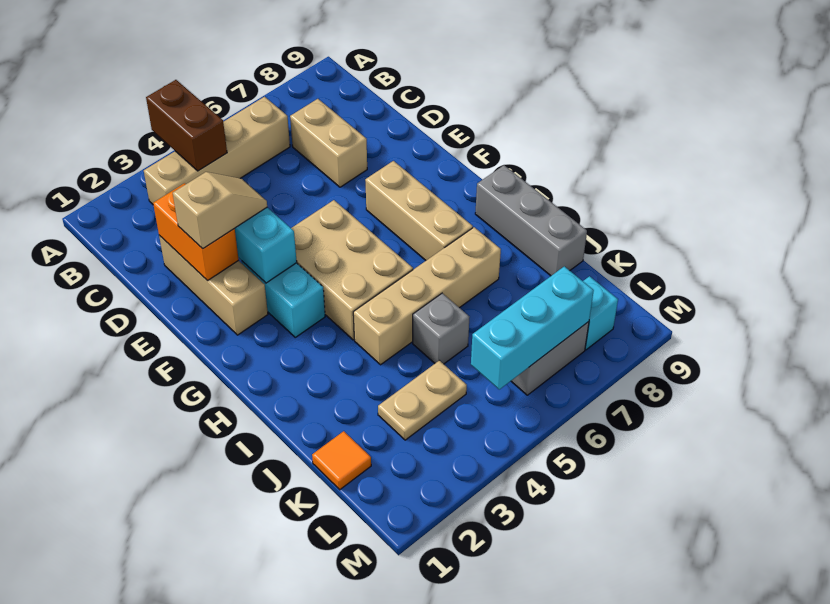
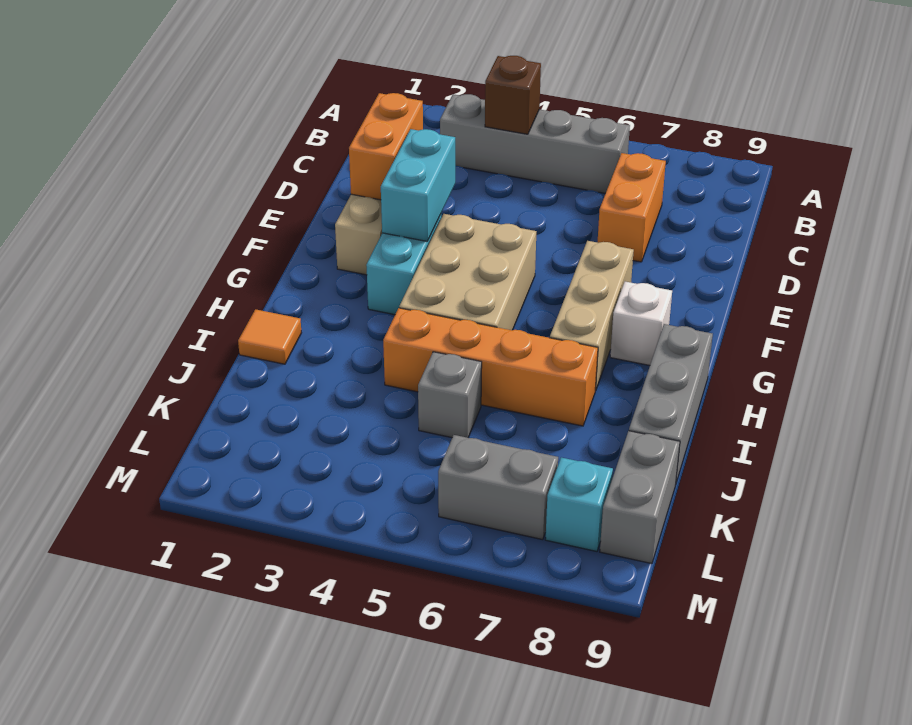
brown 1x2 brick [146,80,227,171] -> brown 1x1 brick [485,56,541,134]
tan 1x4 brick [144,97,290,204] -> grey 1x4 brick [440,94,630,193]
tan 1x2 brick [290,99,367,187] -> orange 1x2 brick [598,153,666,262]
tan 1x2 slope [173,172,267,249] -> none
none -> white 1x1 brick [610,282,672,365]
tan 1x4 brick [353,227,501,365] -> orange 1x4 brick [383,308,598,426]
orange 1x1 tile [312,431,371,490] -> orange 1x1 tile moved to [238,309,301,364]
tan 1x2 plate [378,360,467,440] -> none
none -> grey 1x2 brick [600,431,680,564]
cyan 1x3 brick [471,266,594,389] -> none

